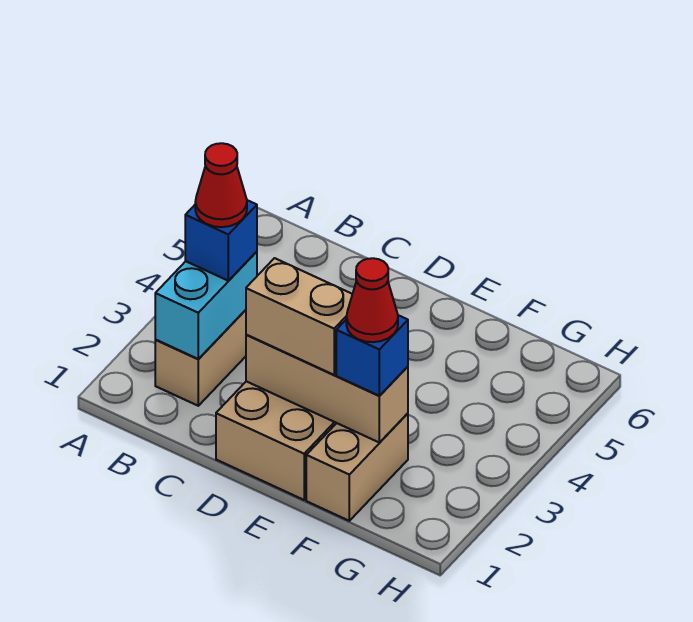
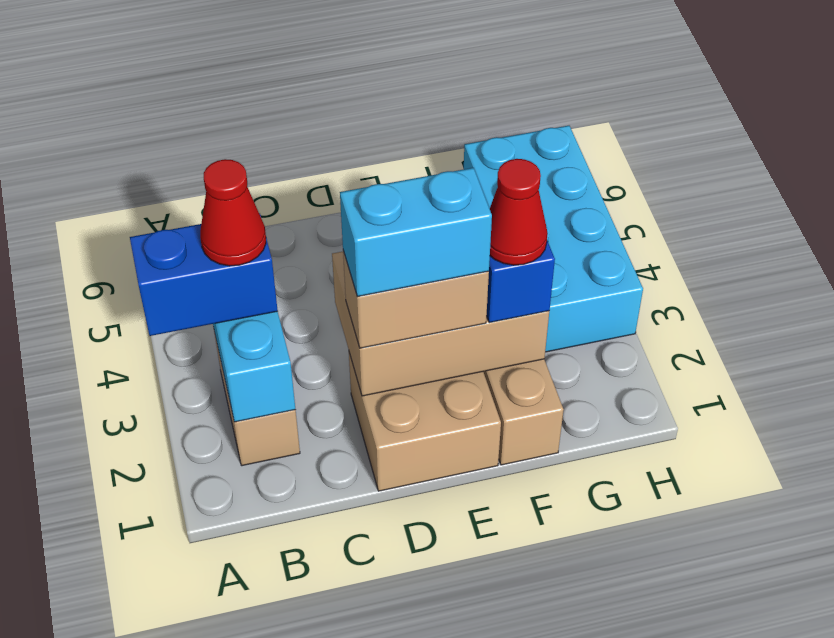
blue 1x1 brick [185,200,257,281] -> blue 1x2 brick [130,213,278,336]
tan 1x3 brick [246,335,408,442] -> tan 2x3 brick [332,252,549,396]
none -> cyan 1x2 brick [340,168,492,297]
none -> cyan 2x4 brick [464,126,643,352]

